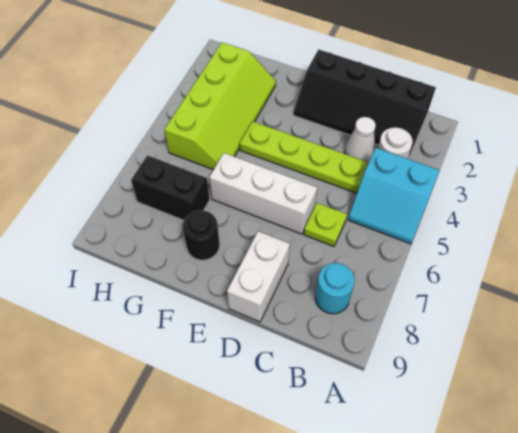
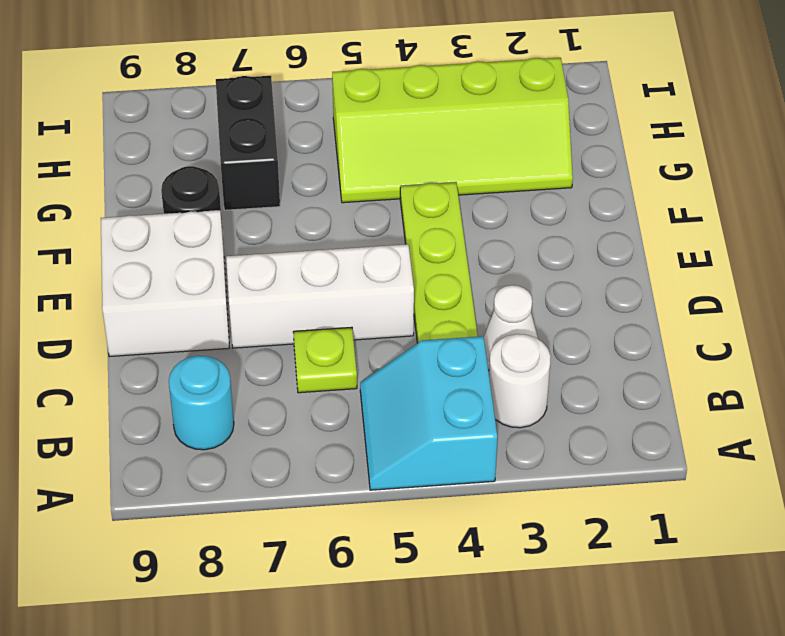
black 2x4 slope [294,49,436,156] -> none
white 1x3 brick [209,153,317,234] -> white 1x3 brick turned to [226,244,414,348]
white 1x2 brick [227,231,290,322] -> white 2x2 brick [101,210,229,357]

